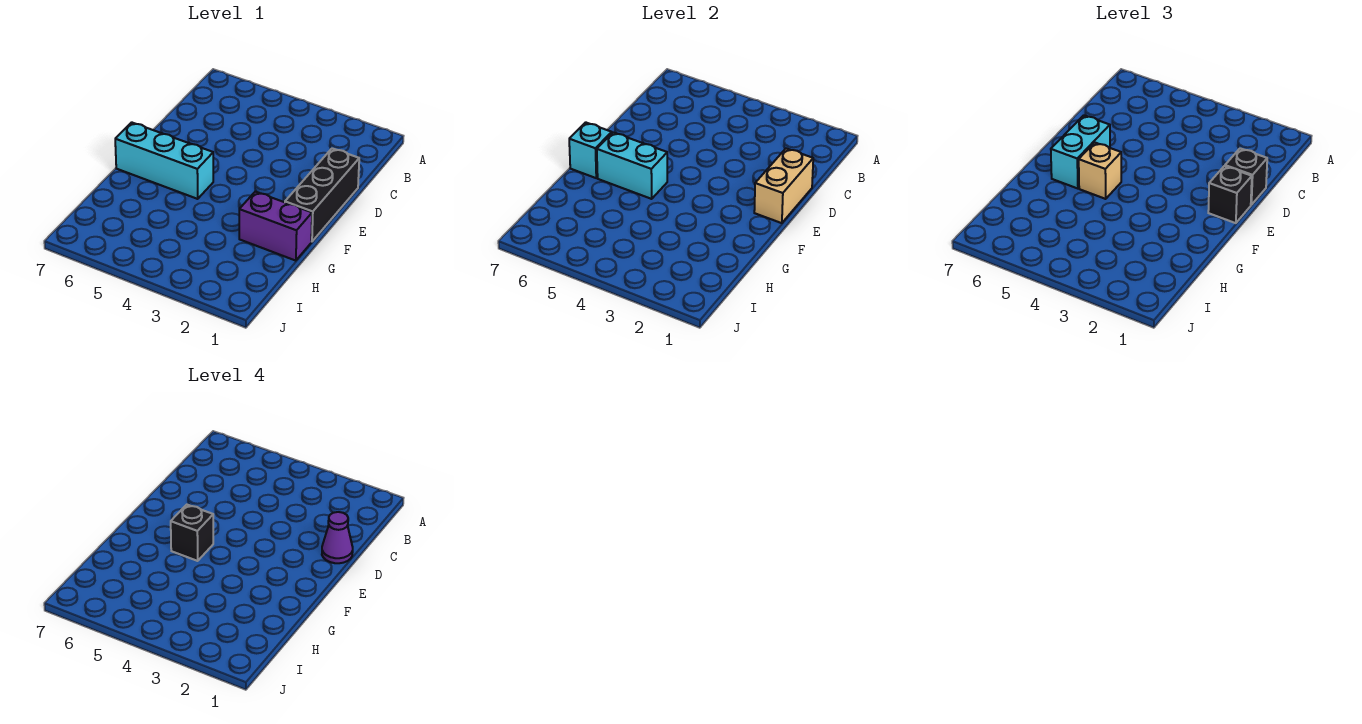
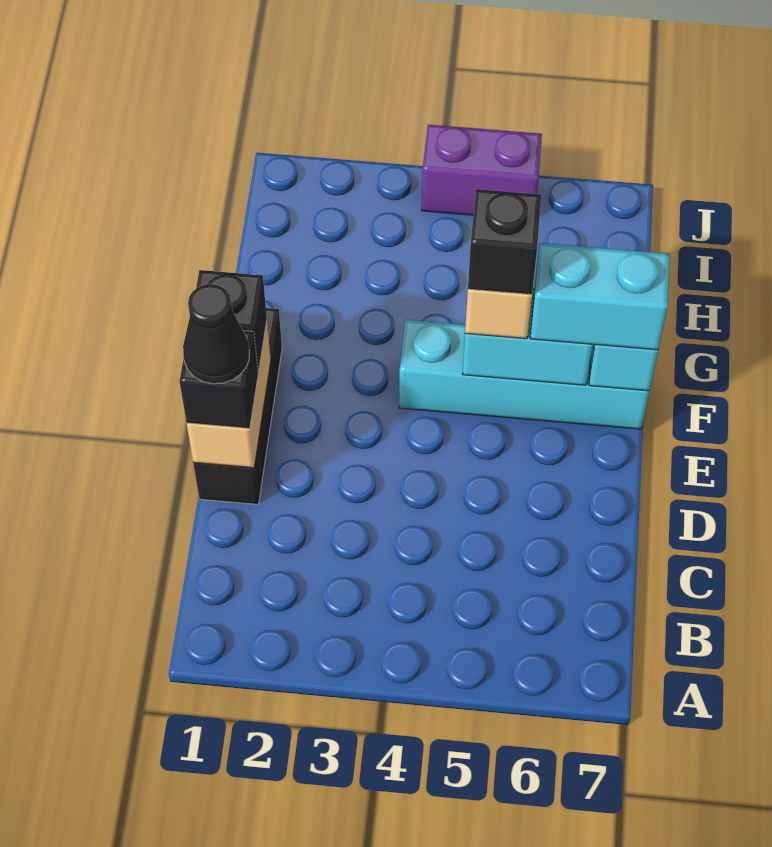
purple 1x1 cone [322,512,353,563] -> black 1x1 cone [183,284,249,384]
cyan 1x2 brick [1051,115,1110,189] -> cyan 1x2 brick turned to [530,243,670,350]
cyan 1x3 brick [115,122,213,199] -> cyan 1x4 brick [399,320,649,429]
purple 1x2 brick [239,192,312,261] -> purple 1x2 brick moved to [422,125,542,215]

